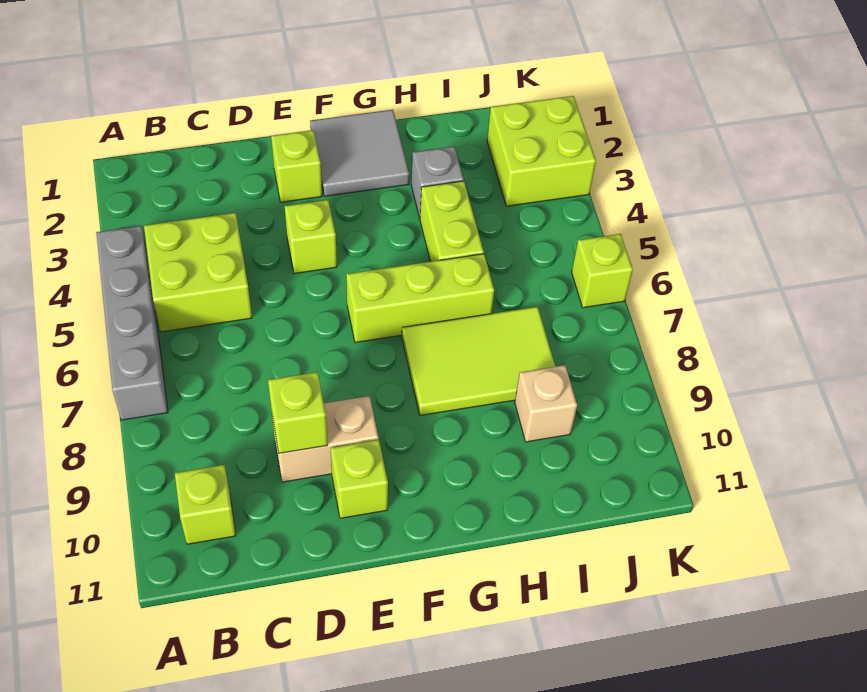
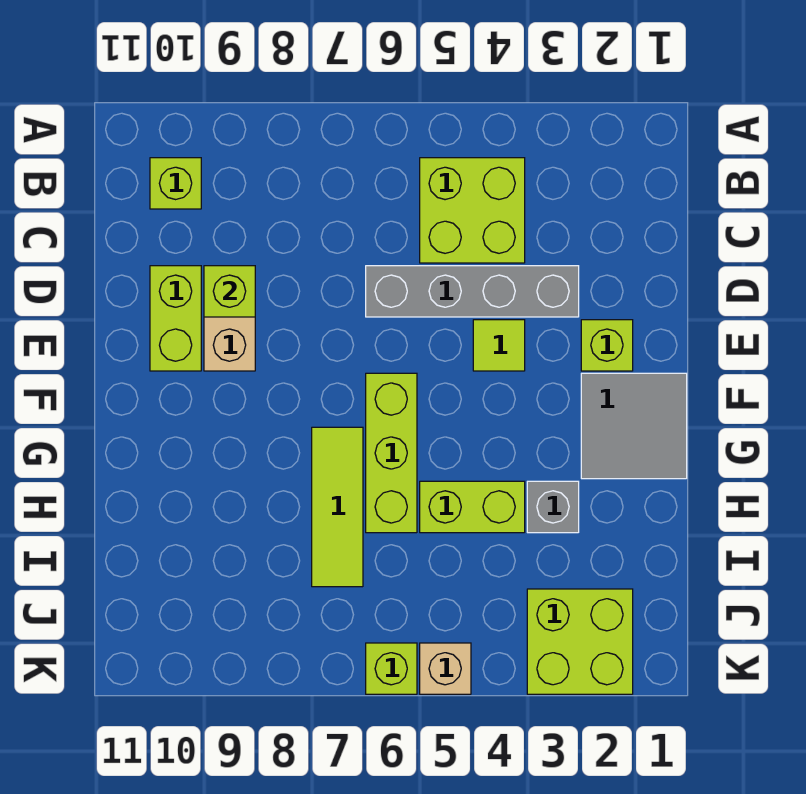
grey 1x4 brick [96,226,168,420] -> grey 1x4 brick moved to [366,266,579,317]
lime 1x1 brick [285,200,337,274] -> lime 1x1 tile [473,320,525,371]
lime 1x1 brick [331,440,388,518] -> lime 1x2 brick [150,266,201,371]
lime 2x3 tile [402,307,555,416] -> lime 1x3 tile [312,427,363,587]
tan 1x1 brick [515,365,577,442] -> tan 1x1 brick moved to [420,643,471,694]

